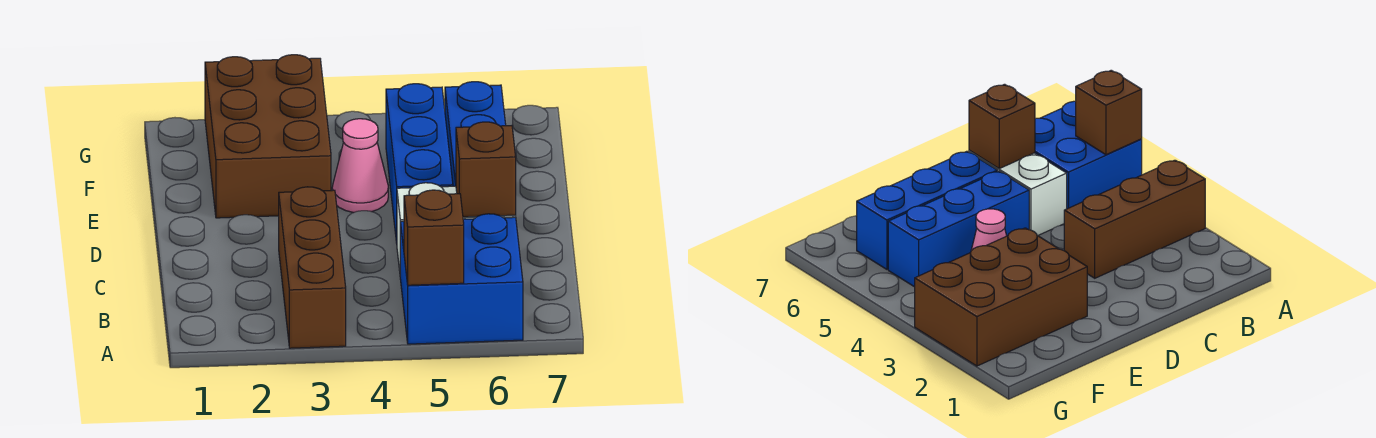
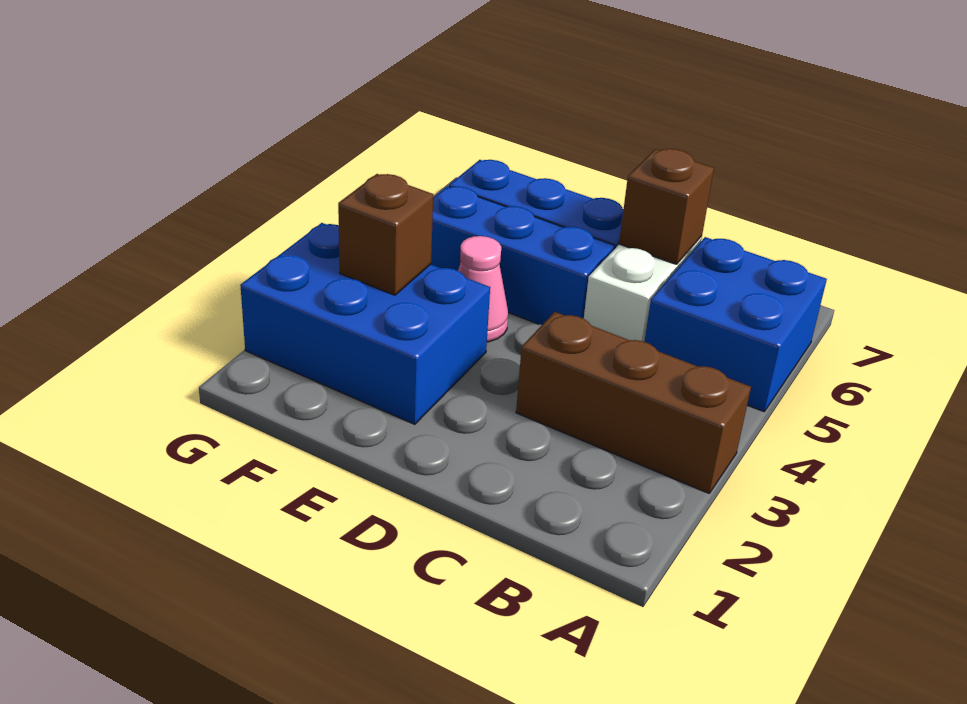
brown 1x1 brick [404,190,464,285] -> brown 1x1 brick moved to [338,174,433,295]
brown 2x3 brick [205,55,331,218] -> blue 2x3 brick [240,223,490,424]

